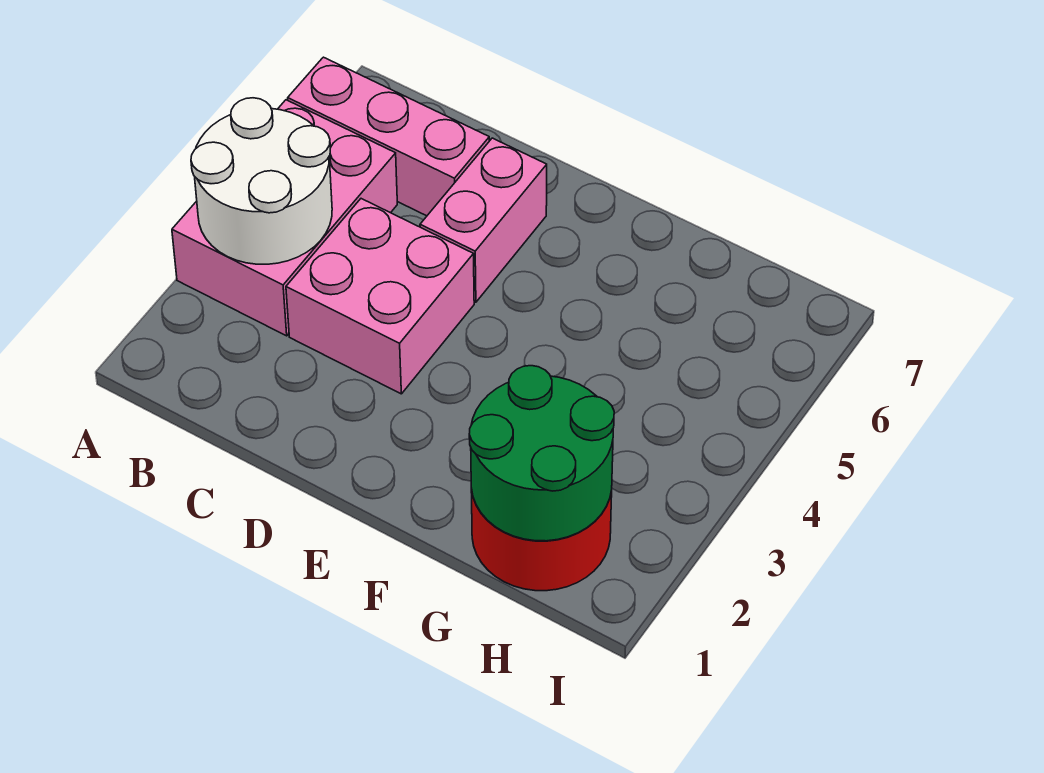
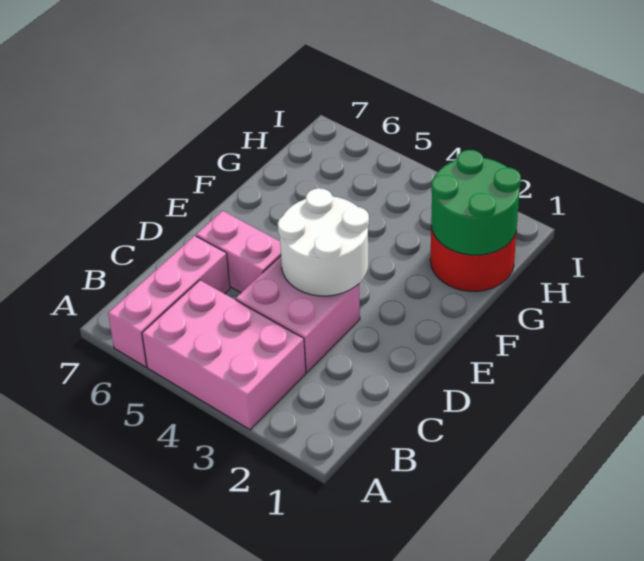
white 2x2 round brick [191,98,332,264] -> white 2x2 round brick moved to [278,188,369,296]

